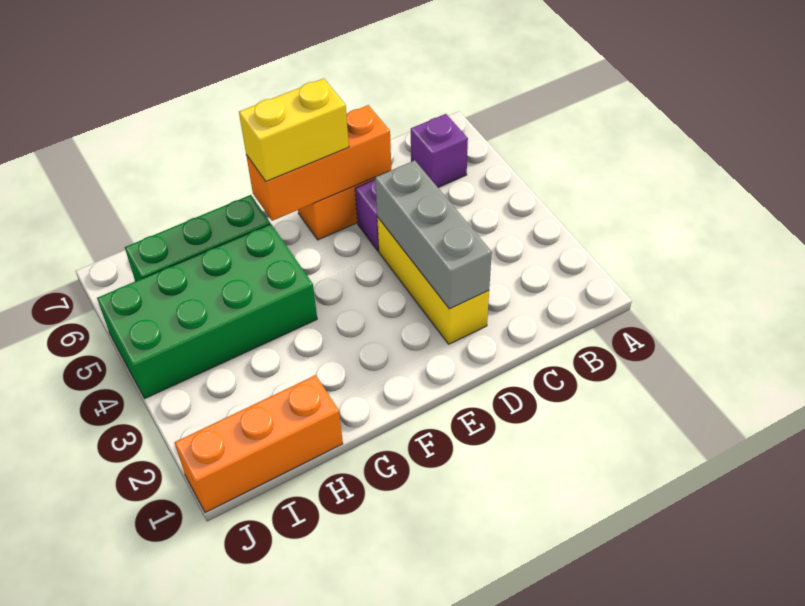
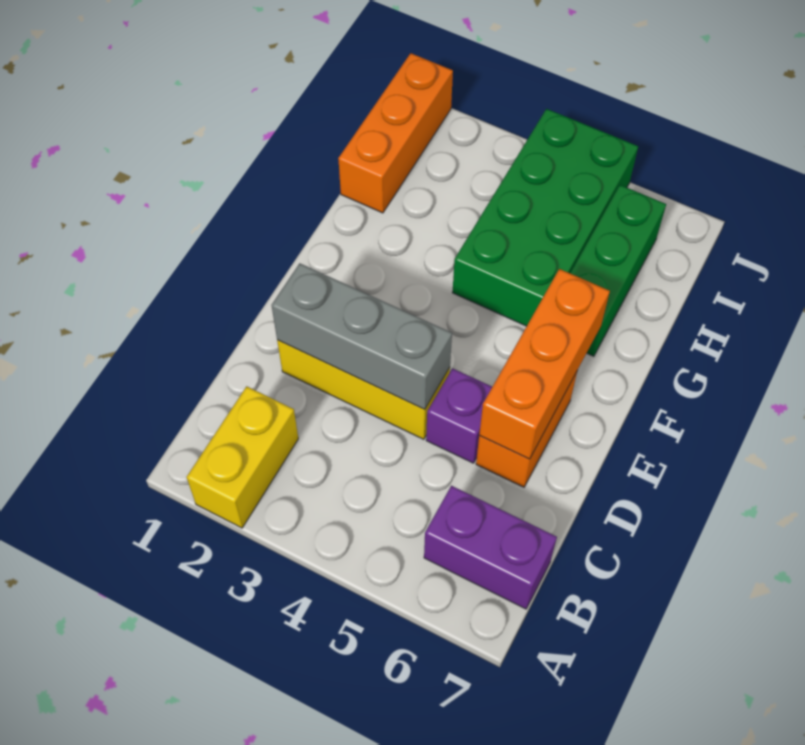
purple 1x1 brick [411,114,468,187] -> purple 1x2 brick [424,486,557,609]
yellow 1x2 brick [239,78,349,181] -> yellow 1x2 brick moved to [187,386,298,528]

